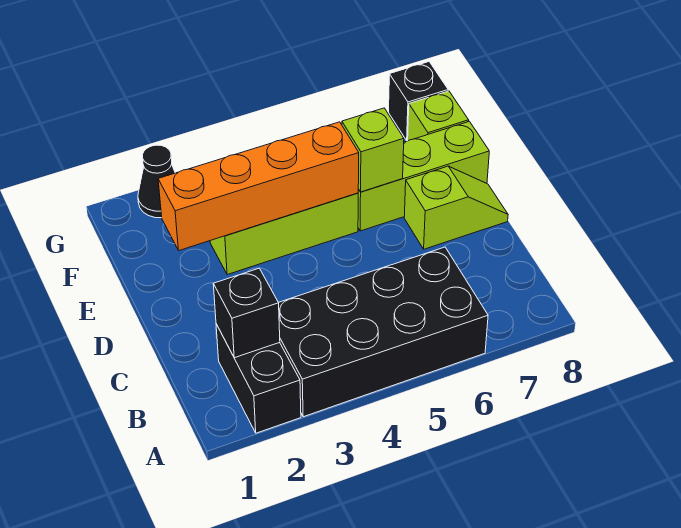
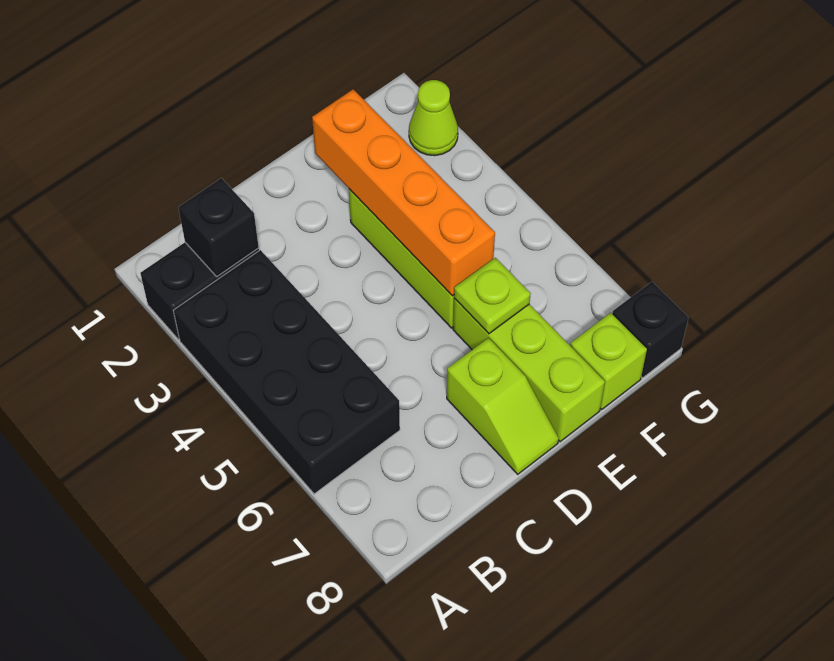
lime 1x1 brick [342,108,404,192] -> lime 1x1 plate [454,258,531,334]
black 1x1 cone [138,145,175,218] -> lime 1x1 cone [409,80,458,156]

